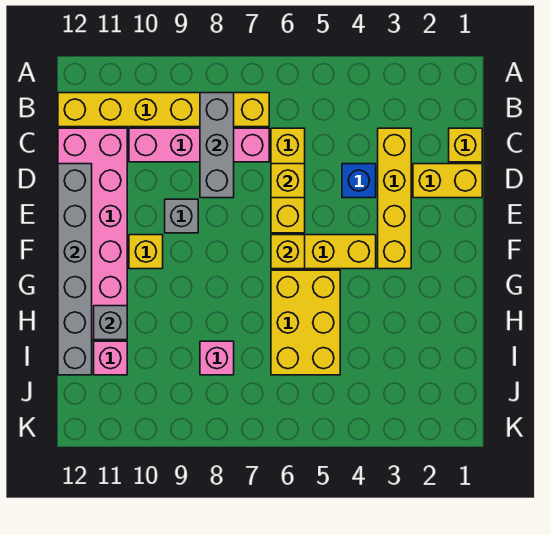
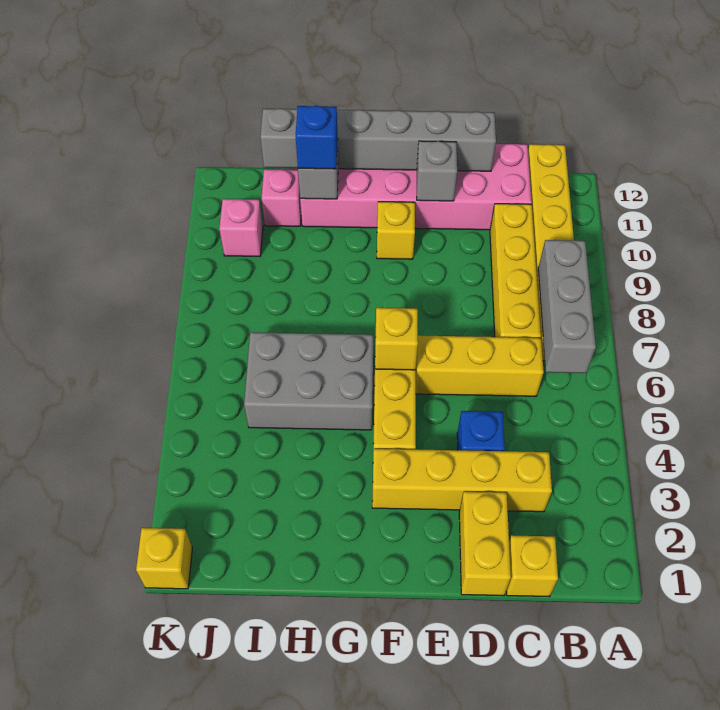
grey 1x3 brick [200,93,234,198] -> grey 1x3 brick turned to [538,240,596,373]
pink 1x4 brick [129,128,269,162] -> yellow 1x4 brick [490,204,541,338]
yellow 1x1 brick [271,164,305,198] -> yellow 1x1 brick moved to [136,528,192,589]
grey 1x1 brick [165,199,198,233] -> grey 1x1 brick moved to [417,141,457,201]
yellow 2x3 brick [271,270,340,375] -> grey 2x3 brick [244,332,374,430]
none -> blue 1x1 brick [296,106,338,169]
pink 1x1 brick [200,341,234,375] -> pink 1x1 brick moved to [219,199,263,256]

